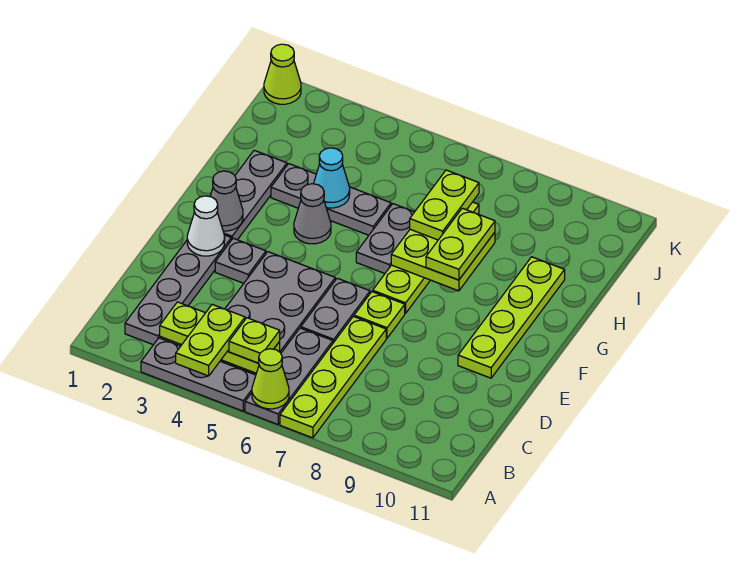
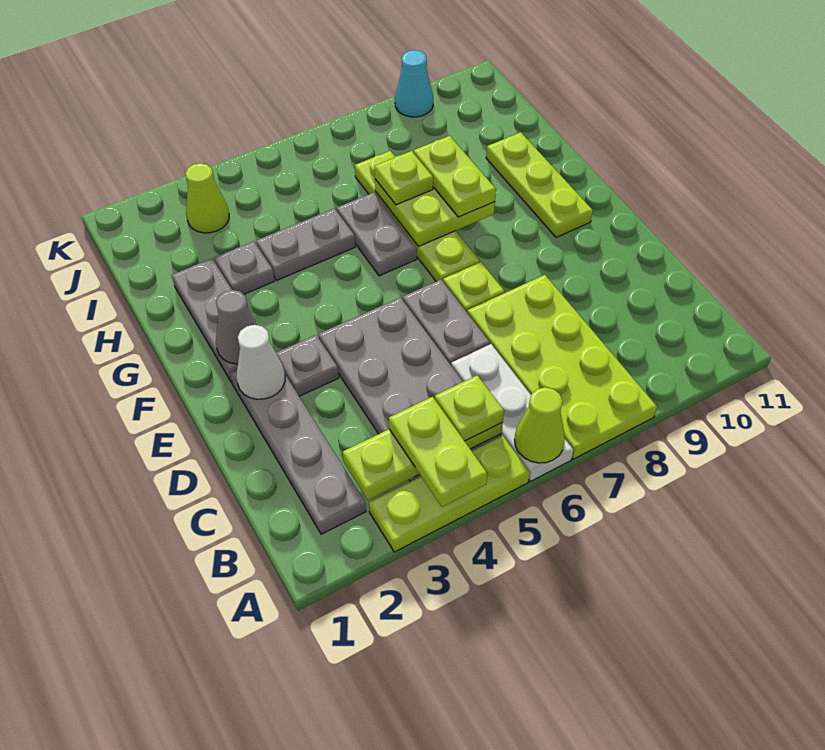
grey 1x3 plate [141,338,256,411] -> lime 1x3 plate [369,436,530,552]
grey 1x3 plate [245,328,333,424] -> white 1x3 plate [451,344,573,481]
lime 1x4 plate [280,316,386,438] -> lime 2x4 plate [467,275,657,459]
lime 1x4 plate [458,257,565,378] -> lime 1x3 plate [486,132,593,237]
grey 1x1 cone [294,184,331,244] -> none
cyan 1x1 cone [314,148,350,208] -> cyan 1x1 cone moved to [395,50,433,117]
lime 1x2 plate [410,170,479,240] -> lime 1x1 plate [375,151,433,205]
lime 1x1 cone [264,44,301,104] -> lime 1x1 cone moved to [185,163,229,233]

